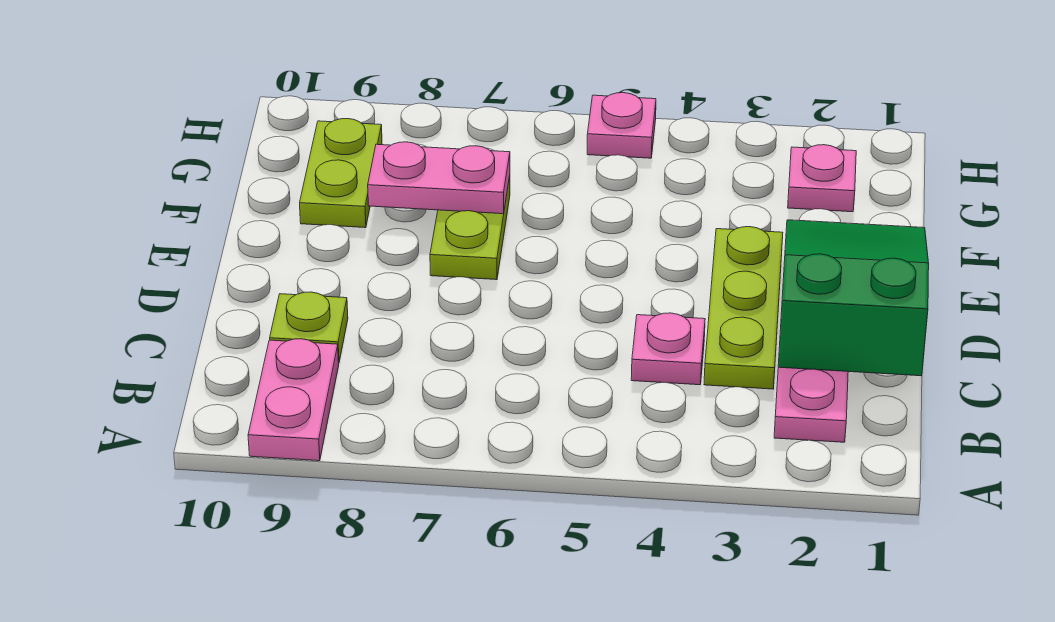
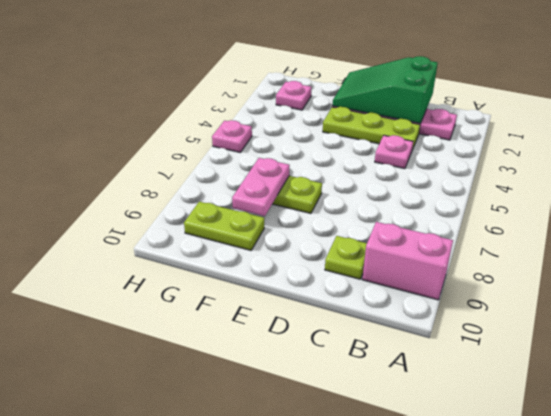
pink 1x2 plate [248,339,339,461] -> pink 1x2 brick [362,222,453,300]

